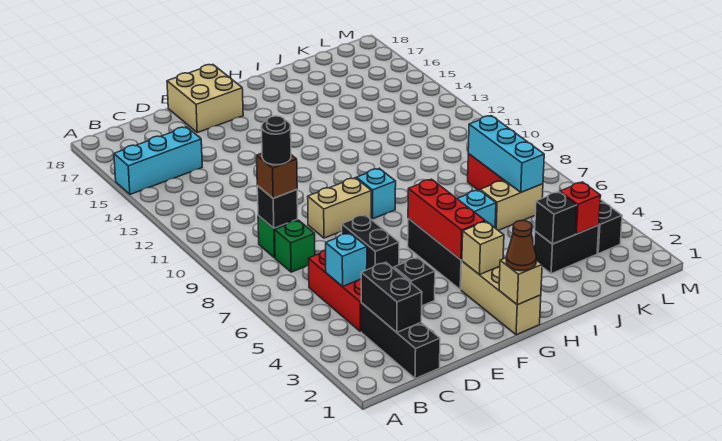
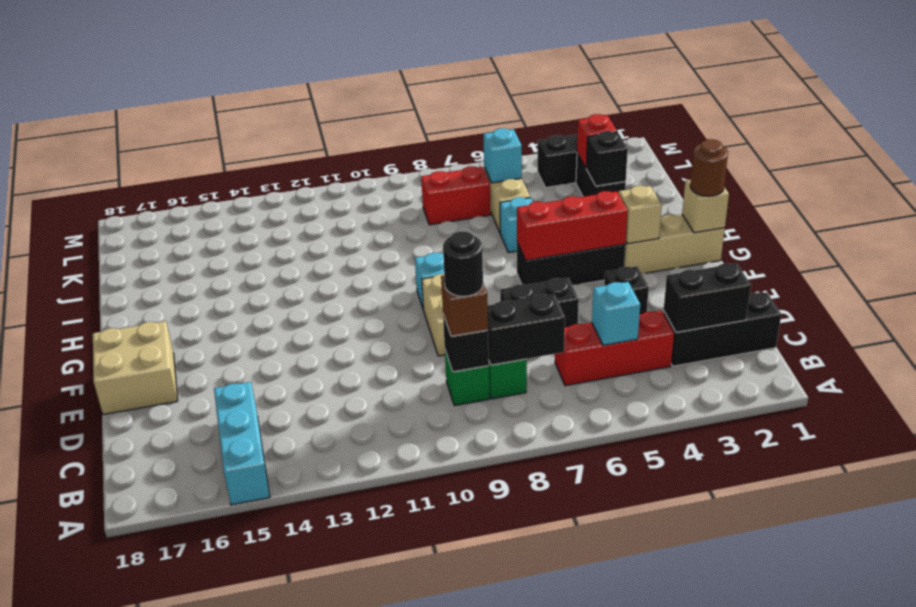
none -> black 1x2 brick [488,294,565,365]
brown 1x1 cone [506,221,536,271] -> brown 1x1 round brick [690,139,728,196]
cyan 1x3 brick [468,116,544,192] -> cyan 1x1 brick [483,128,522,183]

